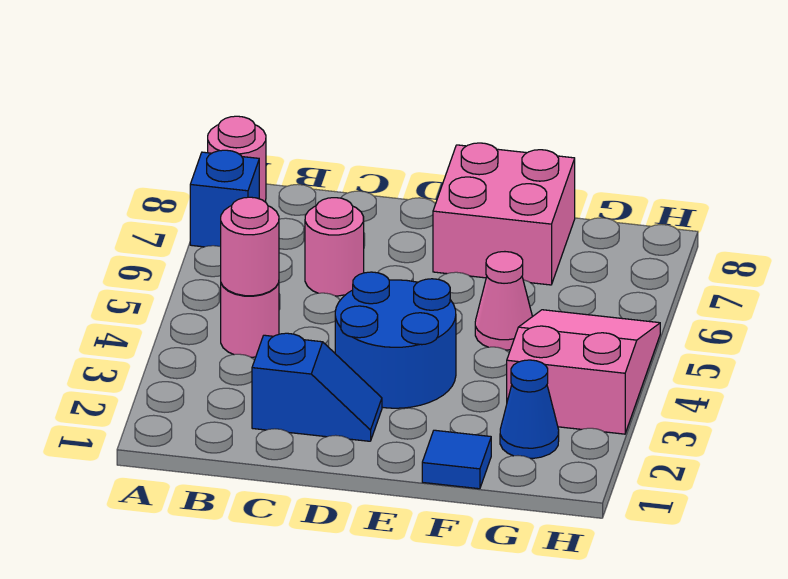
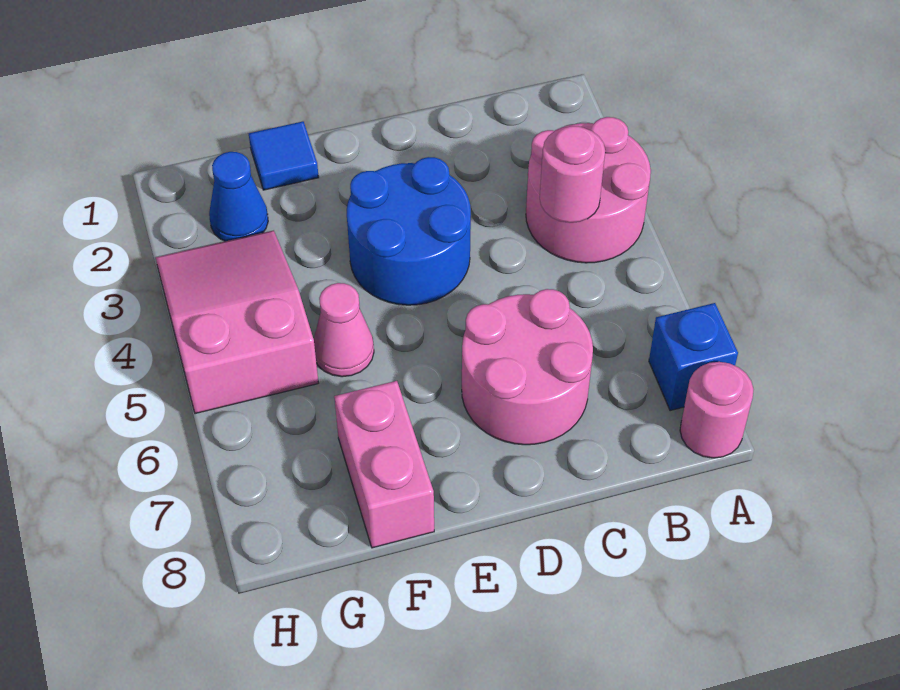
pink 1x1 round brick [221,283,279,357] -> pink 2x2 round brick [526,117,651,263]
blue 1x2 slope [252,333,382,441] -> none
pink 1x1 round brick [305,198,364,296] -> pink 2x2 round brick [462,289,593,445]
pink 2x2 brick [433,143,575,285] -> pink 1x2 brick [334,381,434,548]
pink 2x3 slope [507,310,660,434] -> pink 2x3 slope turned to [156,230,318,414]

